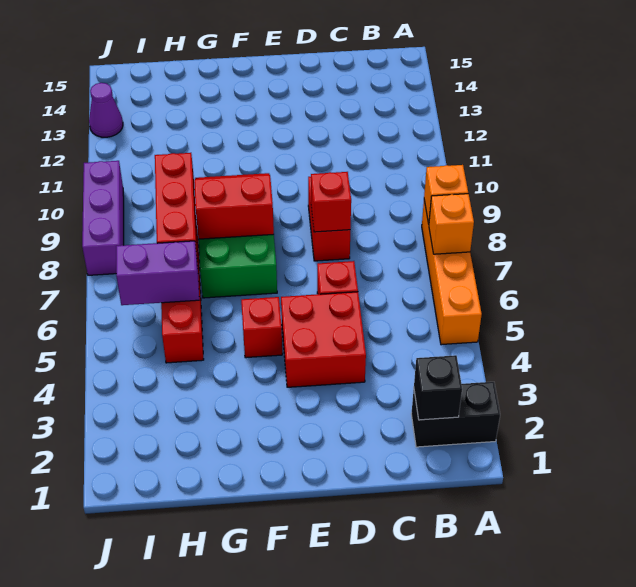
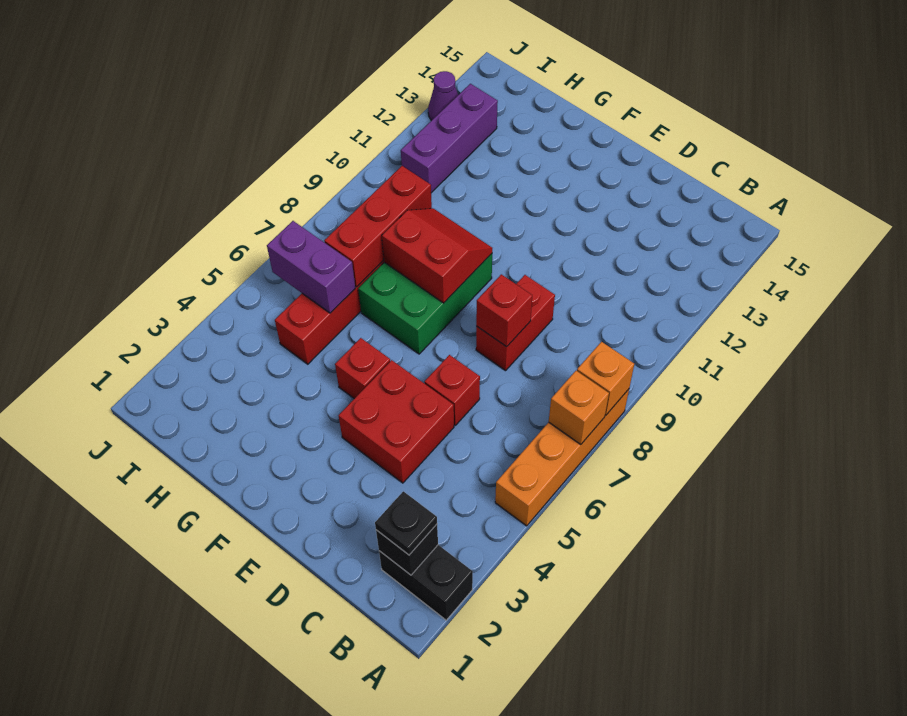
none -> black 1x1 plate [375,491,437,555]
purple 1x3 brick [82,161,124,275] -> purple 1x3 brick moved to [401,84,498,193]

